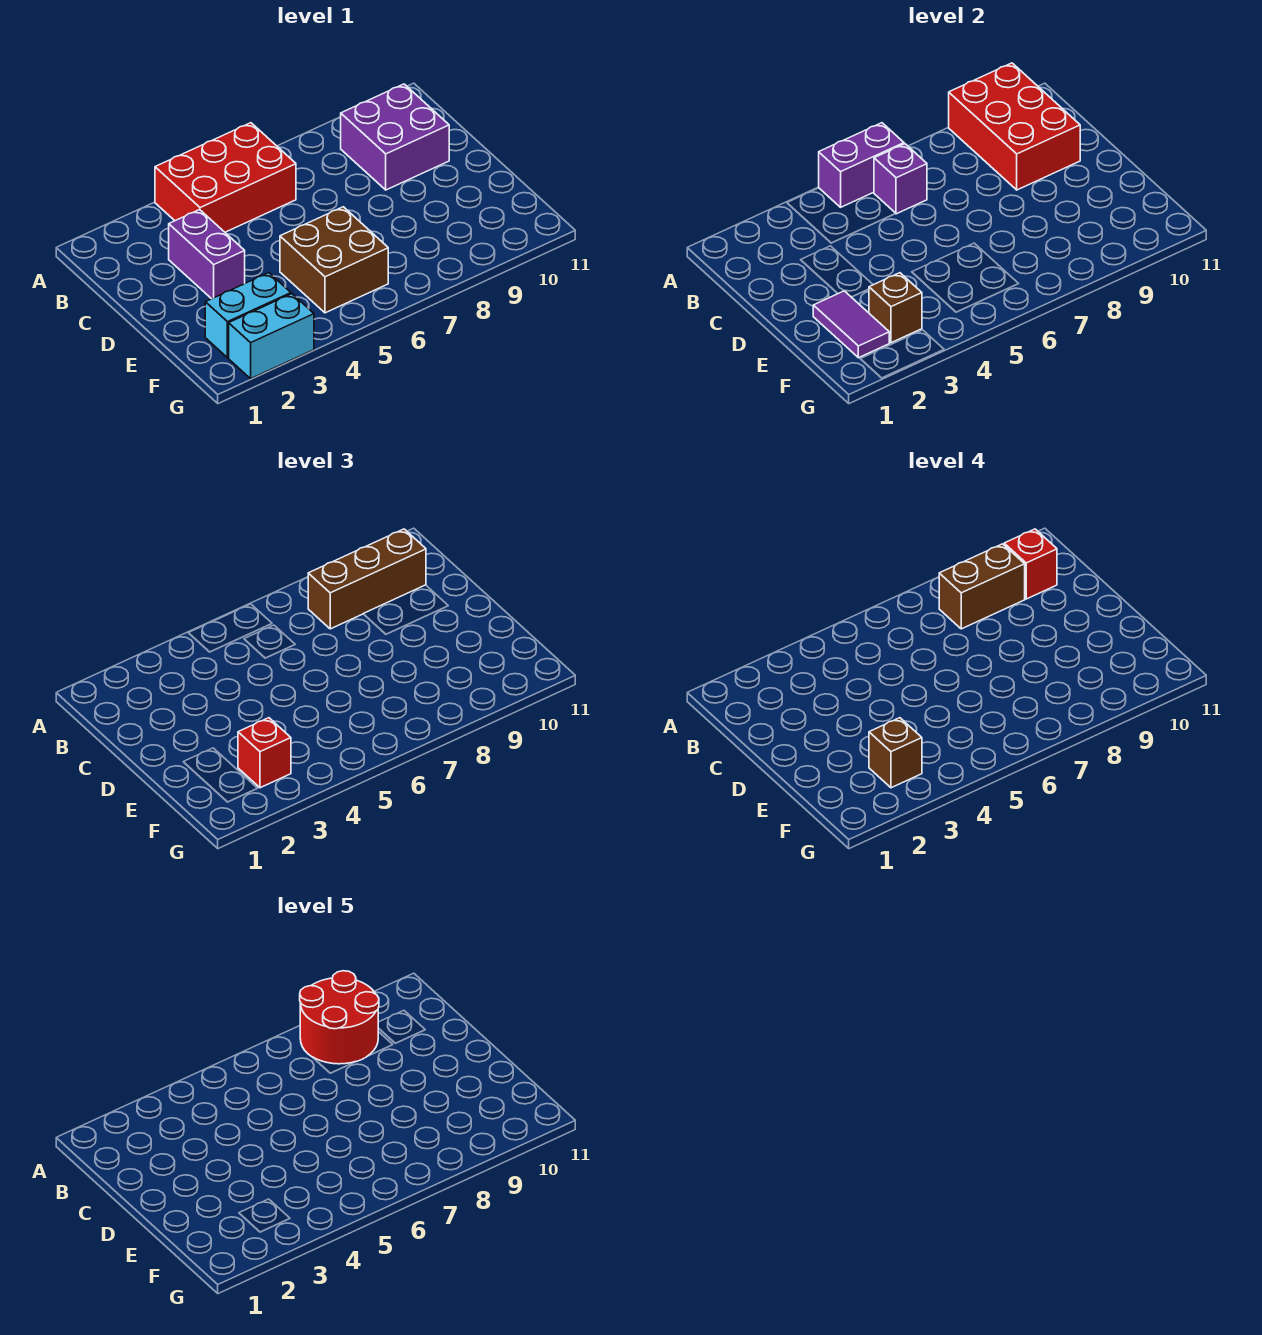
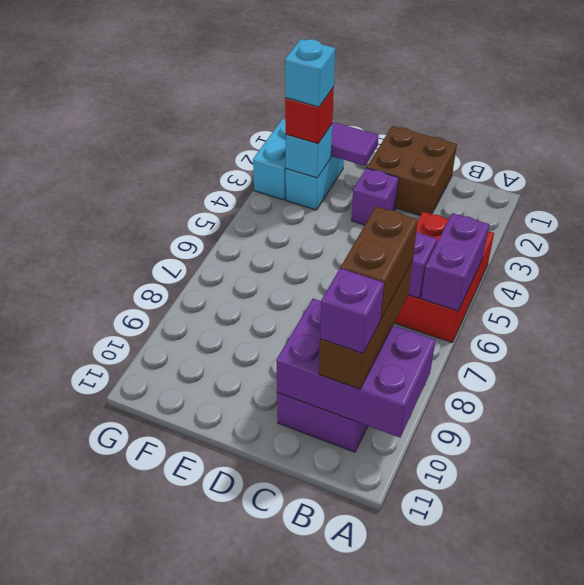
red 2x2 round brick [300,971,379,1064] -> none
red 2x3 brick [949,63,1080,190] -> purple 2x3 brick [276,299,435,438]
red 1x1 brick [1004,529,1057,599] -> purple 1x1 brick [320,268,384,354]
purple 1x2 brick [169,210,245,299] -> purple 1x1 brick [351,168,399,225]
brown 2x2 brick [280,207,388,313] -> brown 2x2 brick moved to [367,126,457,216]
brown 1x1 brick [869,273,922,343] -> cyan 1x1 brick [286,125,332,178]
brown 1x1 brick [869,718,922,788] -> cyan 1x1 brick [285,39,335,107]

